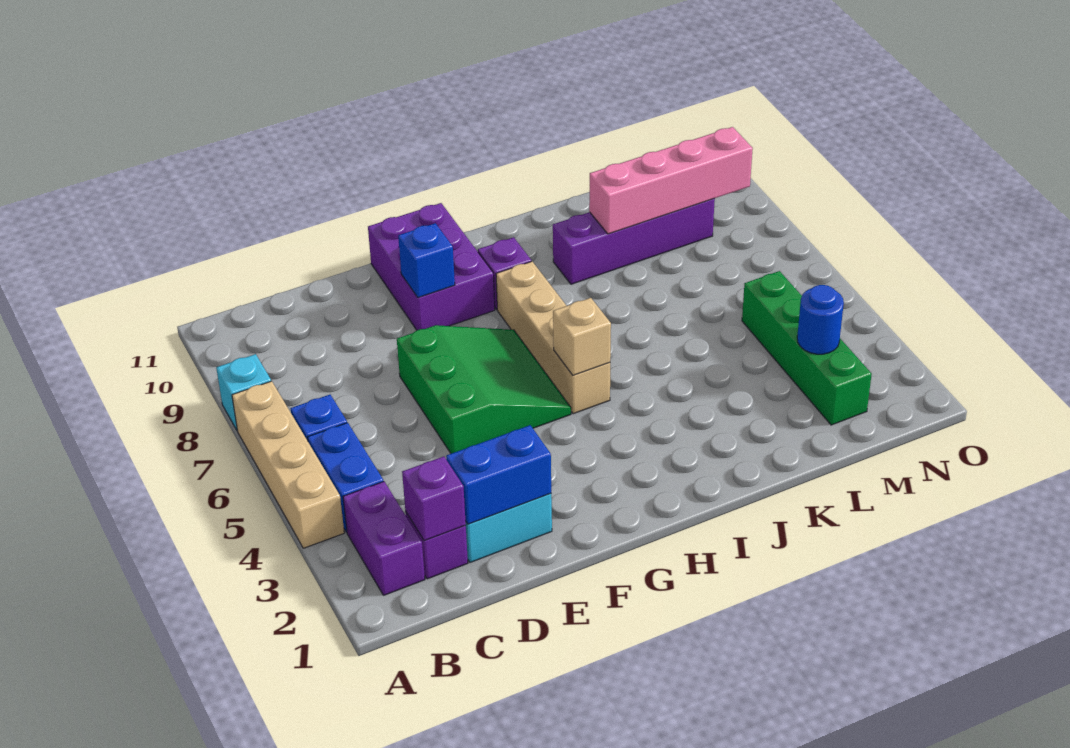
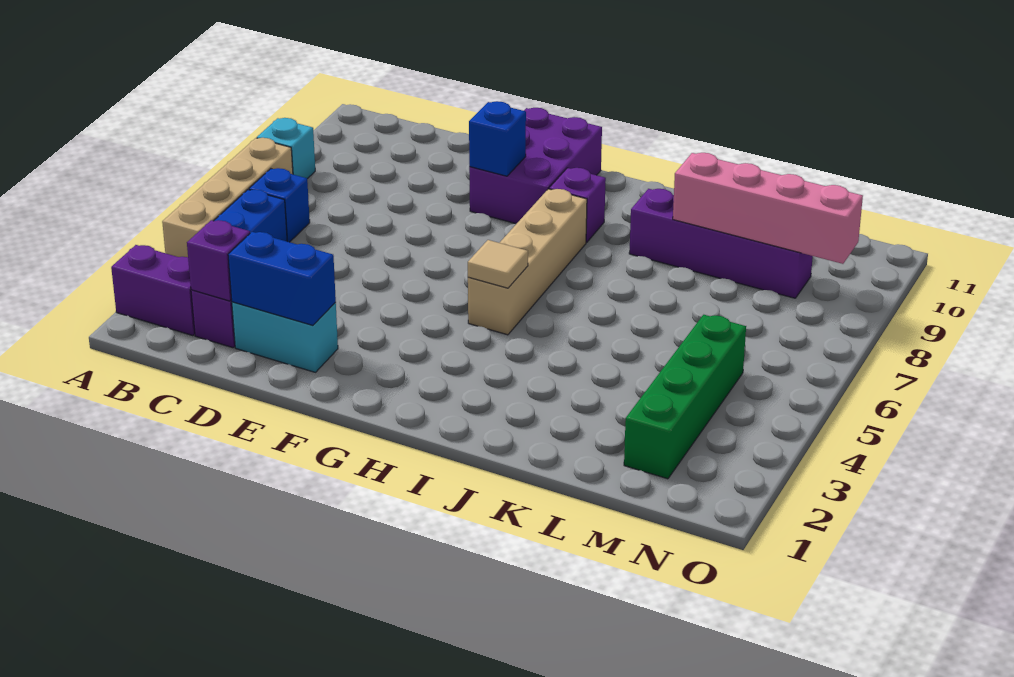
purple 1x2 brick [343,482,425,595] -> purple 1x2 brick turned to [111,245,195,335]
green 3x3 slope [397,325,571,454] -> none
tan 1x1 brick [553,298,611,375] -> tan 1x1 tile [468,240,528,288]
blue 1x1 round brick [797,285,844,354] -> none

